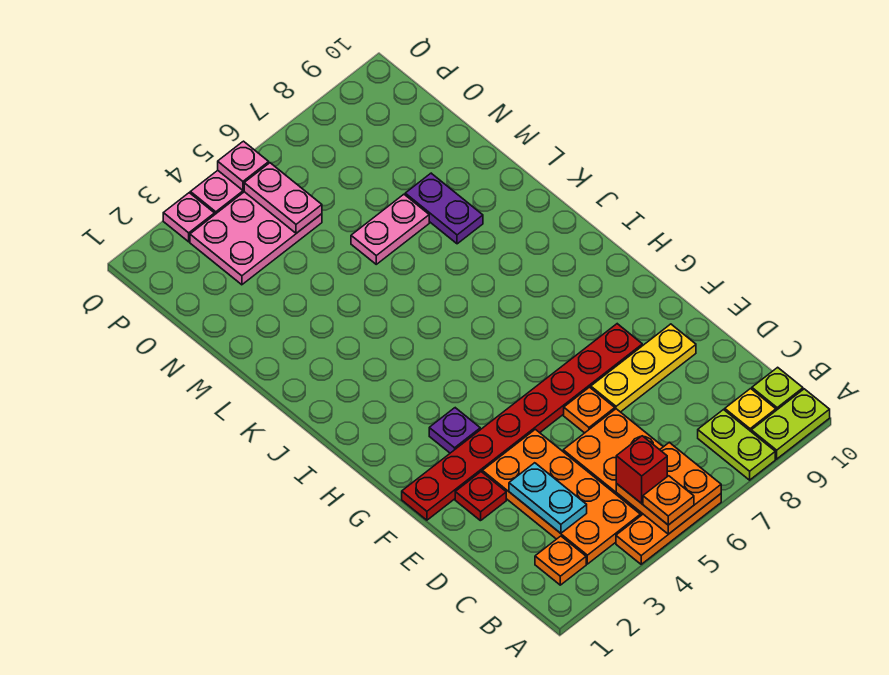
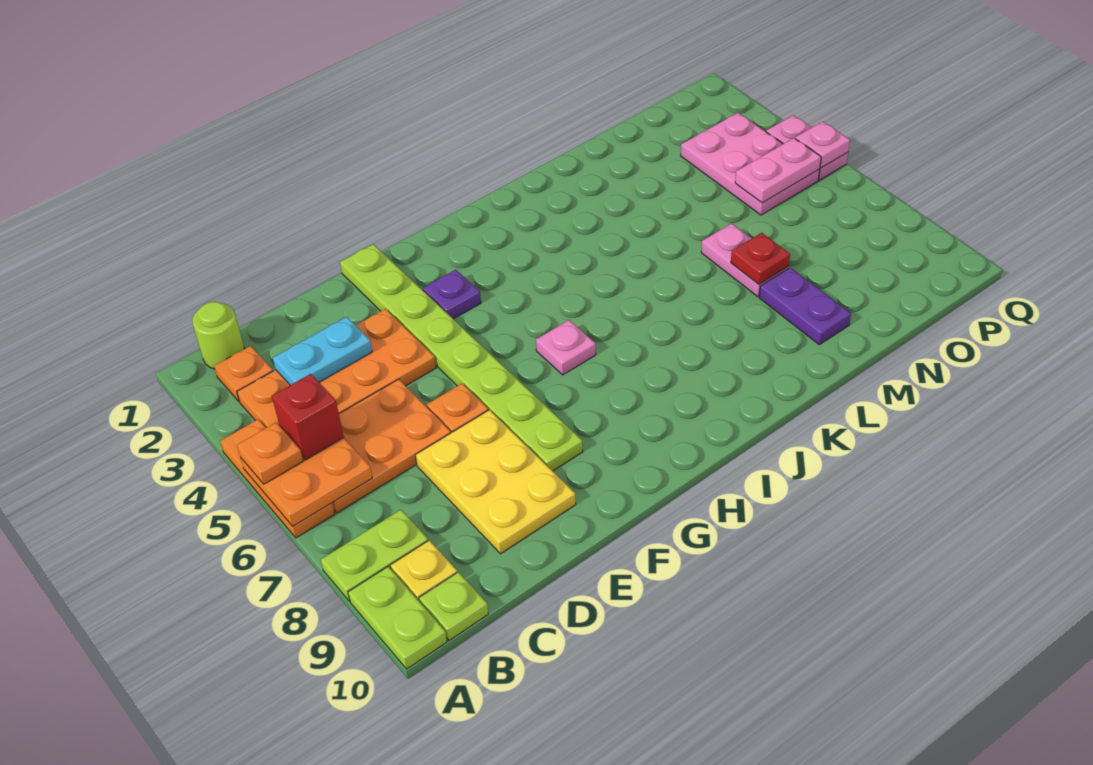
none -> lime 1x1 round brick [192,302,244,369]
red 1x1 plate [455,472,506,521] -> red 1x1 plate moved to [731,233,790,284]
yellow 1x3 plate [591,324,696,412] -> yellow 2x3 plate [415,410,576,554]
red 1x8 plate [402,324,642,520] -> lime 1x8 plate [340,244,583,471]
purple 1x2 plate [405,173,483,244] -> purple 1x2 plate turned to [759,268,851,345]
pink 1x1 plate [163,193,214,242] -> pink 1x1 plate moved to [536,320,596,375]

